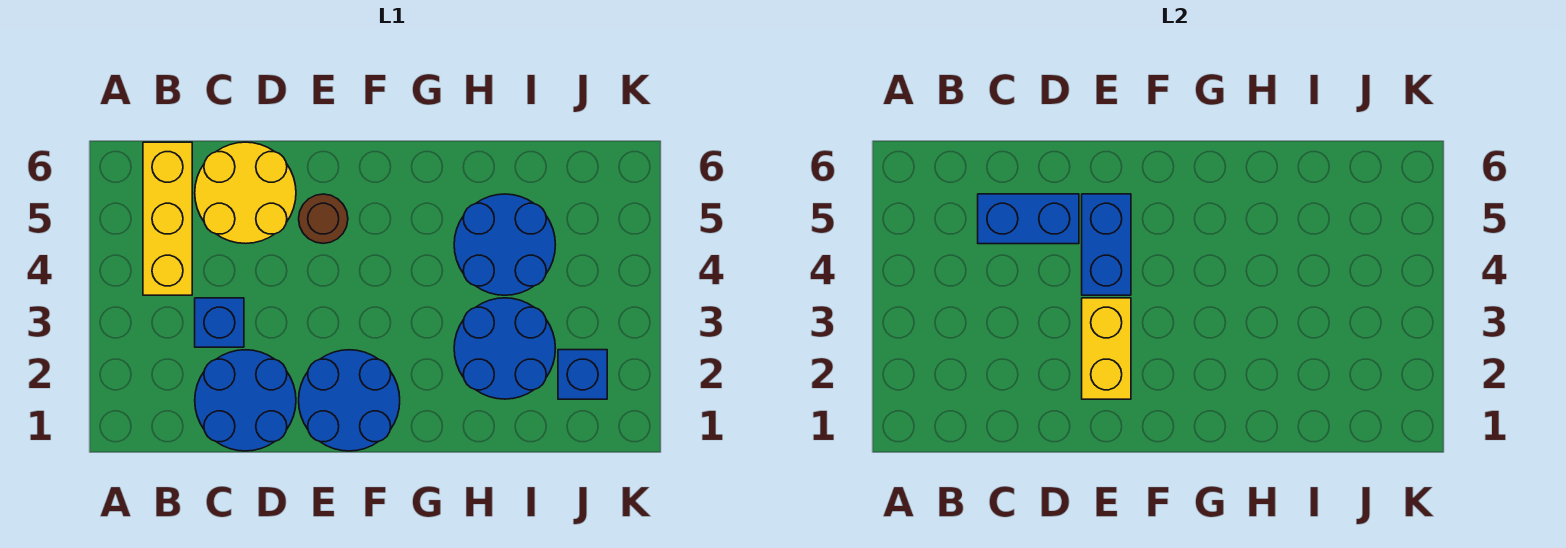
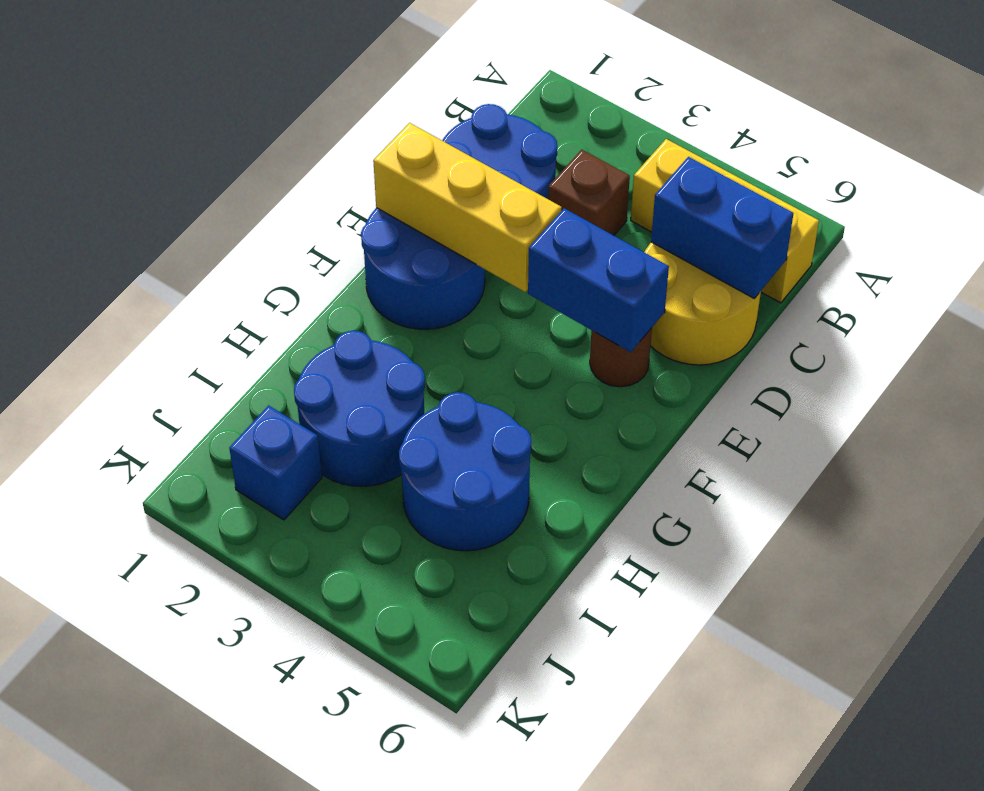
blue 1x1 brick [195,298,244,347] -> brown 1x1 brick [548,150,630,235]
blue 1x2 brick [978,194,1079,244] -> blue 1x2 brick turned to [651,157,794,298]
yellow 1x2 brick [1082,298,1131,399] -> yellow 1x3 brick [373,123,562,292]

